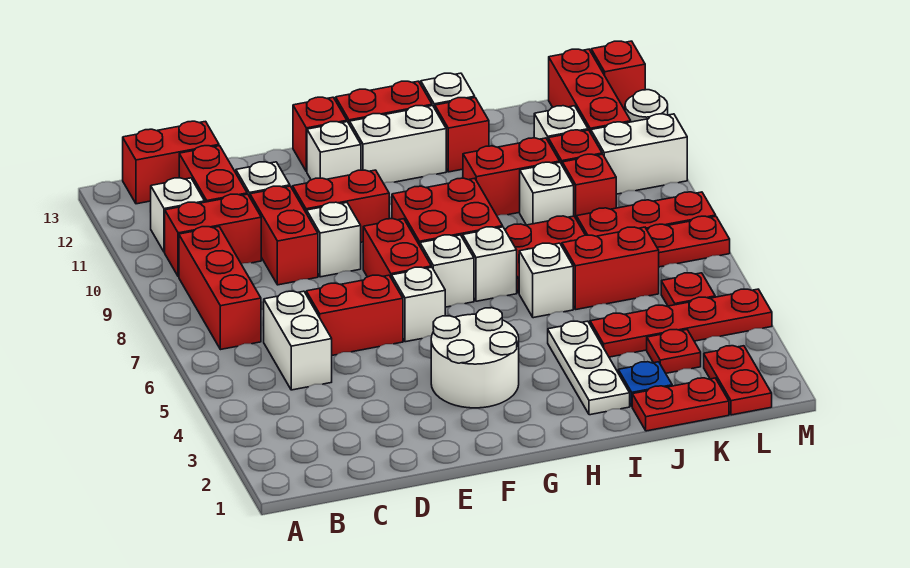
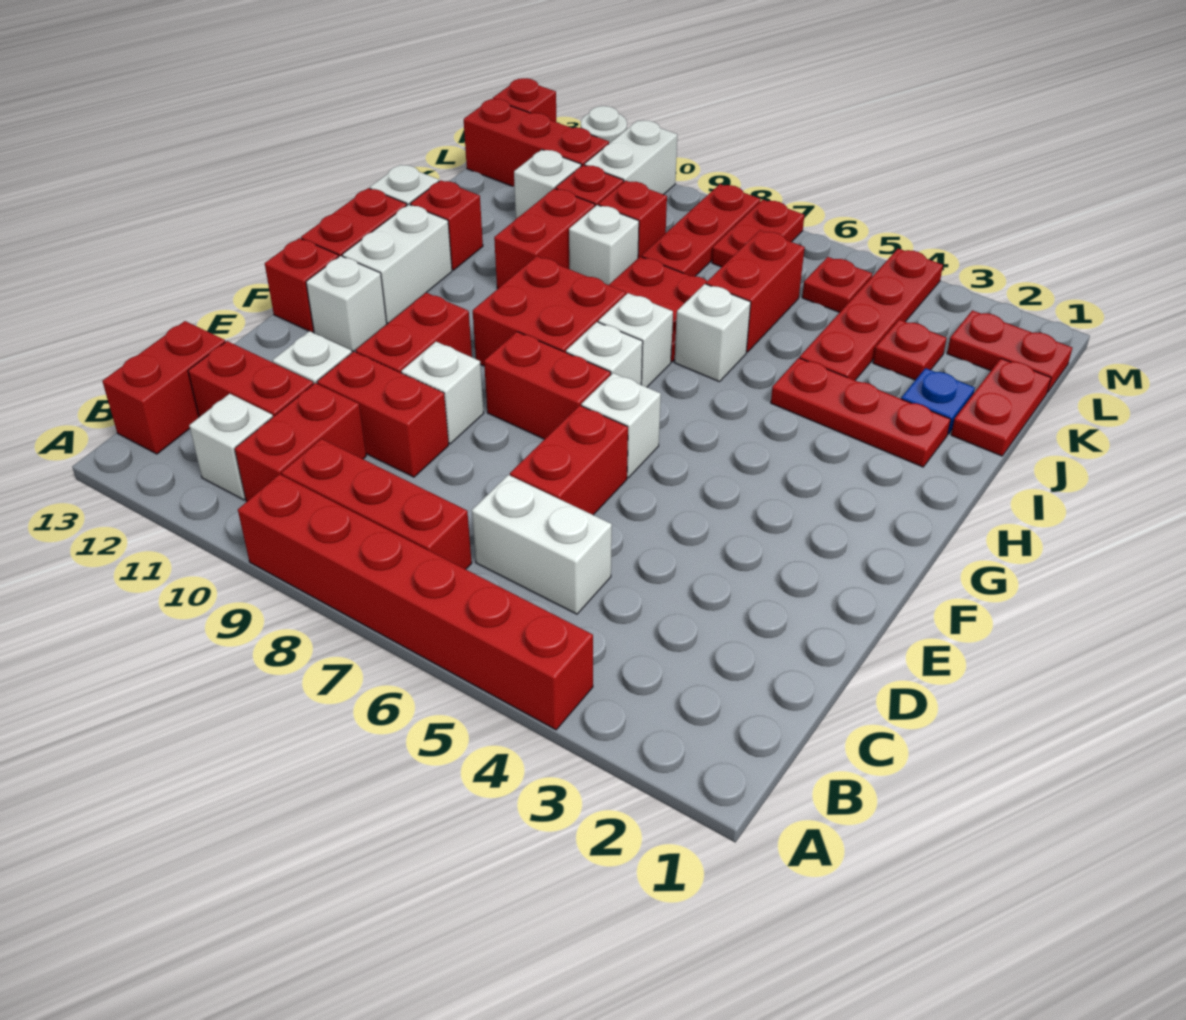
none -> red 1x6 brick [238,474,593,730]
white 2x2 round brick [431,308,519,408] -> none
white 1x3 plate [548,321,630,415] -> red 1x3 plate [771,358,951,467]

